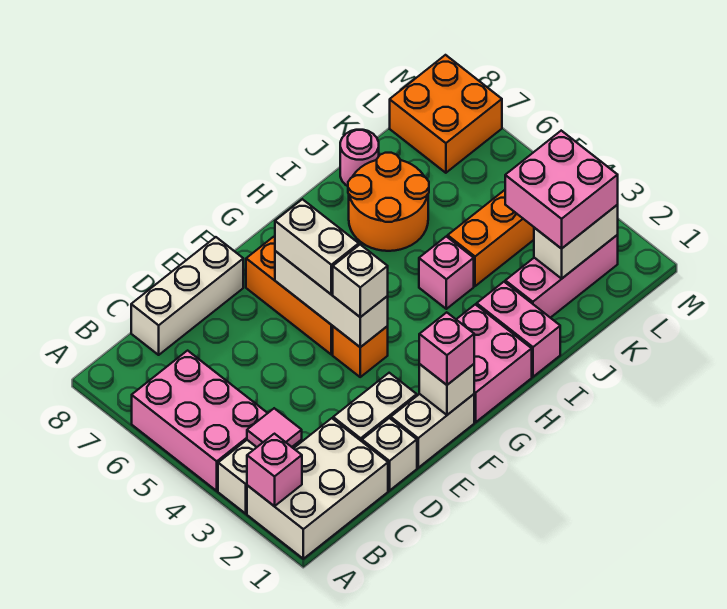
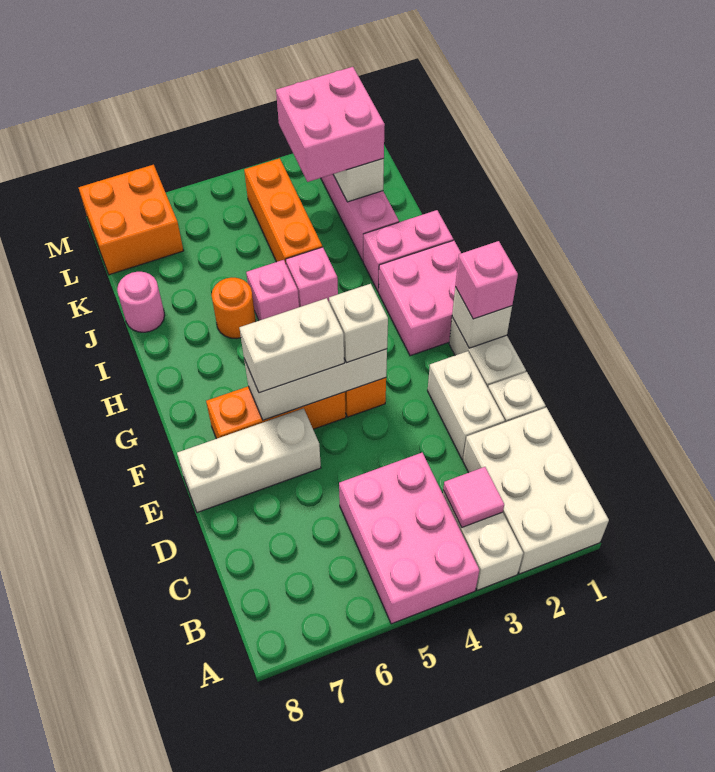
pink 1x1 brick [247,434,302,506] -> pink 1x1 brick moved to [246,260,299,321]
pink 2x3 brick [132,351,267,491] -> pink 2x3 brick turned to [339,452,479,624]
white 1x3 brick [131,237,243,355] -> white 1x3 brick turned to [177,408,321,513]
orange 2x2 round brick [348,153,429,251] -> orange 1x1 round brick [212,278,256,339]

